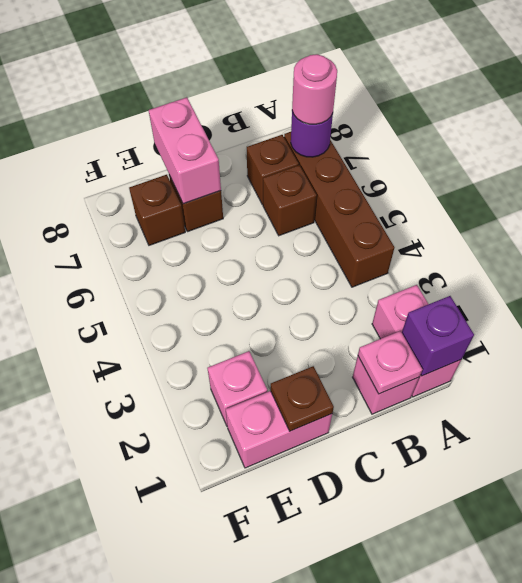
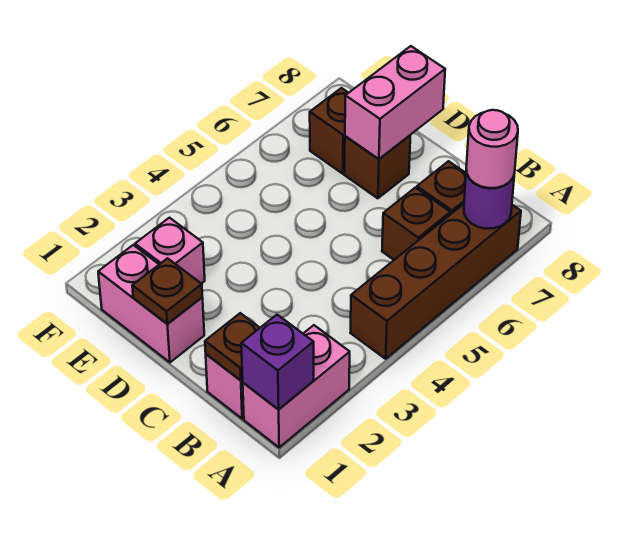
pink 1x1 plate [358,331,422,394] -> brown 1x1 plate [205,313,260,380]

